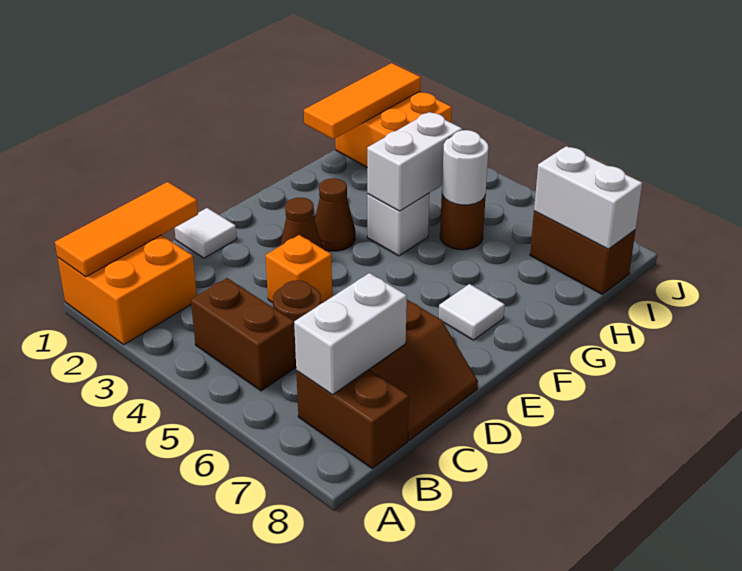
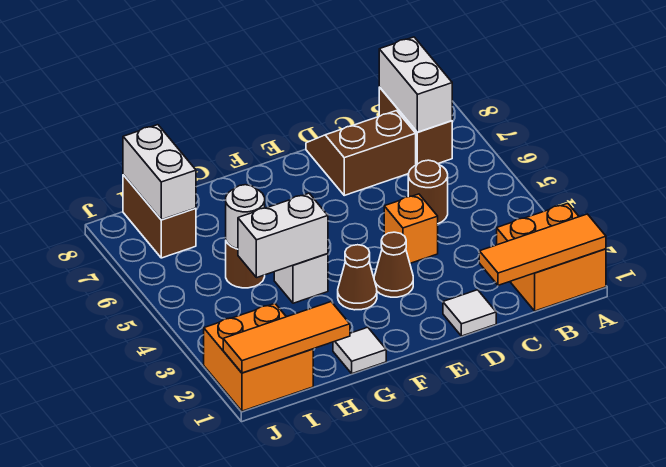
brown 1x2 brick [191,278,296,391] -> none
white 1x2 brick [294,273,407,395] -> white 1x2 brick turned to [379,37,452,132]
white 1x1 tile [438,284,505,340] -> white 1x1 tile moved to [333,327,386,374]

